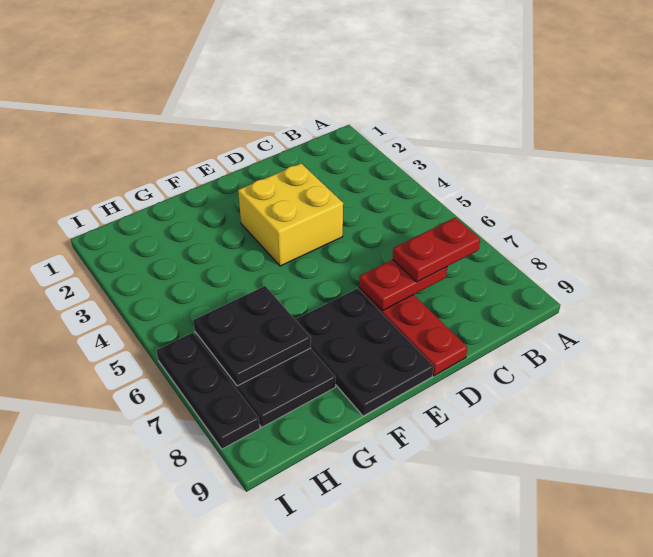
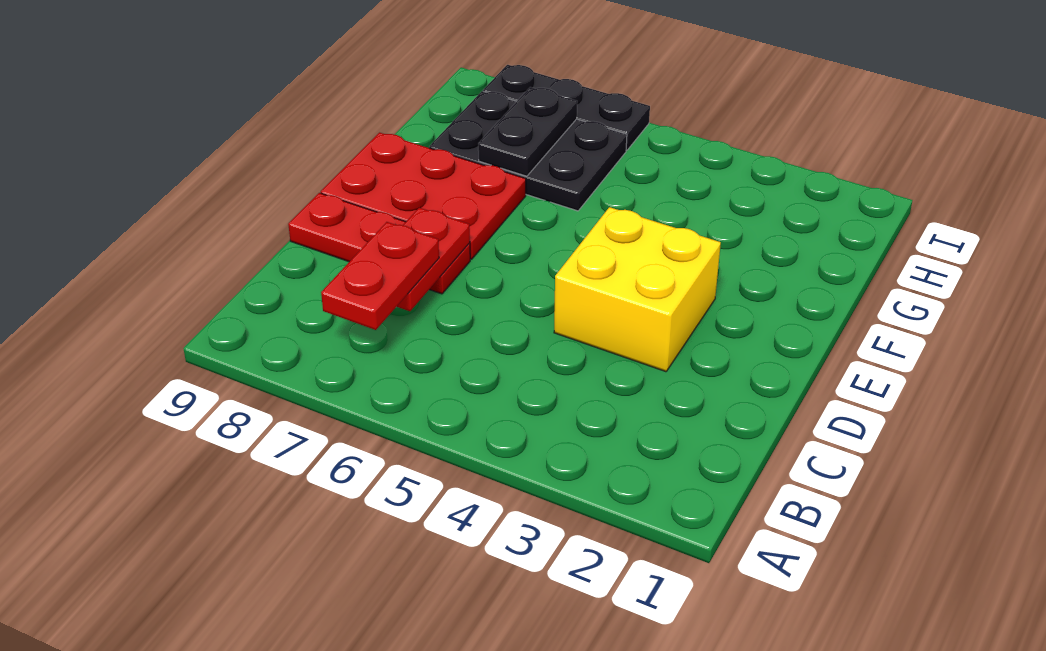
black 2x3 plate [295,288,434,416] -> red 2x3 plate [321,133,526,259]
black 2x2 plate [193,286,311,386] -> black 1x2 plate [478,87,577,176]

